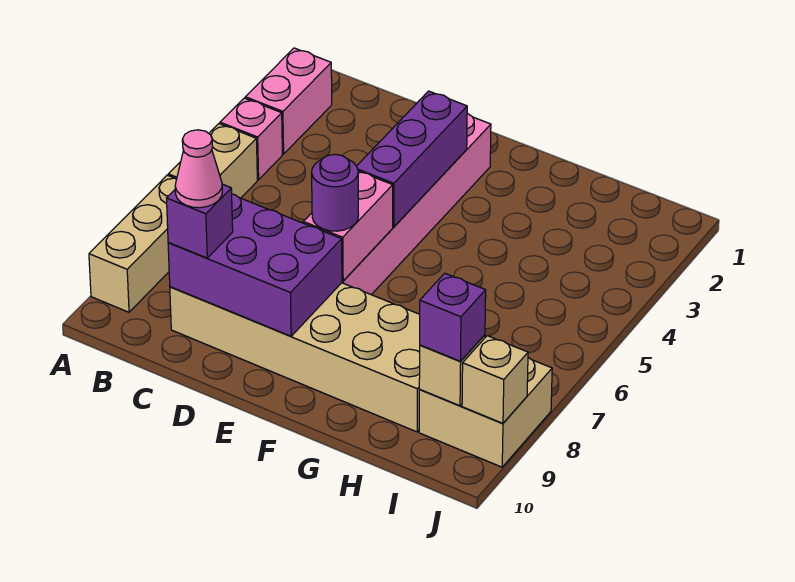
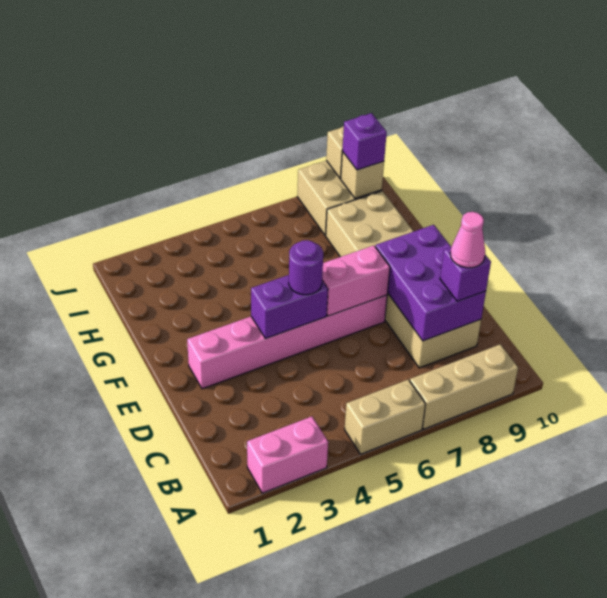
pink 1x1 brick [220,98,282,180] -> none
purple 1x3 brick [357,91,467,227] -> purple 1x2 brick [251,275,328,339]
purple 1x1 round brick [312,154,359,231] -> purple 1x1 round brick moved to [289,240,323,295]

